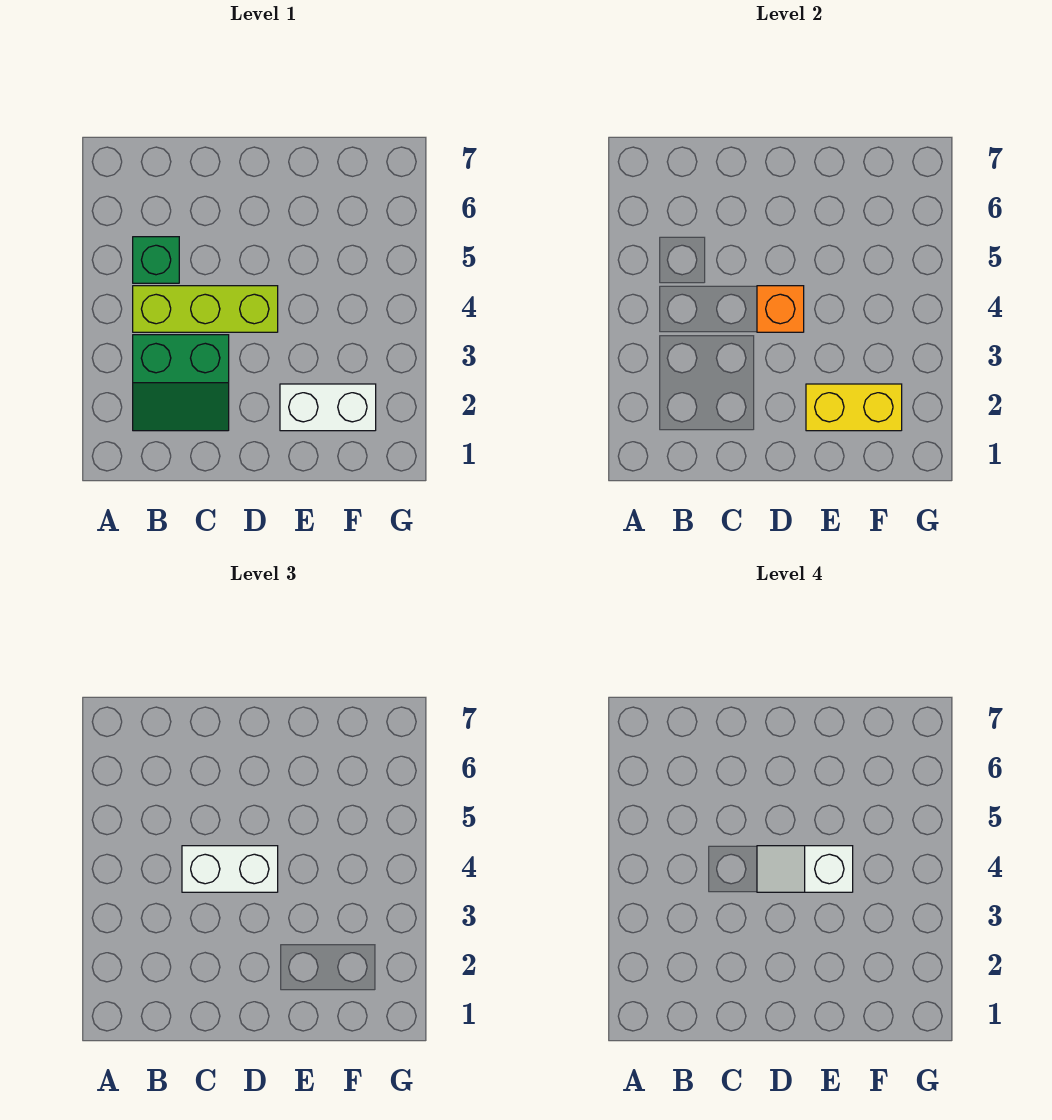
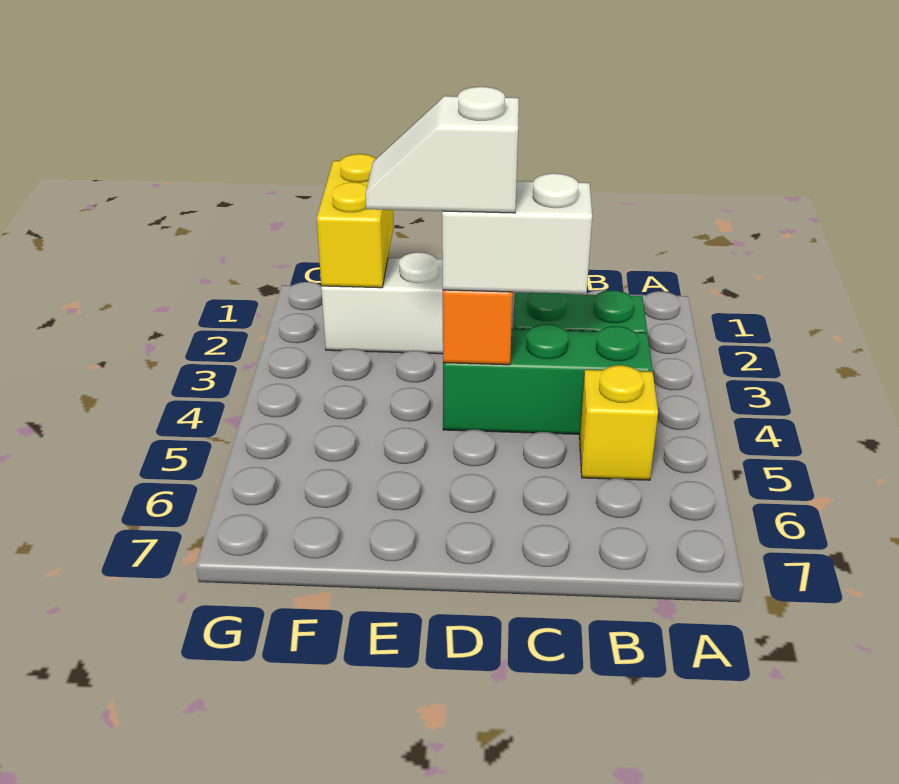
lime 1x3 brick [133,286,278,332] -> green 1x3 brick [443,324,652,434]
green 1x1 brick [133,237,179,283] -> yellow 1x1 brick [580,365,658,480]
white 1x2 slope [757,846,853,892] -> white 1x2 slope turned to [365,87,519,213]
yellow 1x2 brick [806,384,902,431] -> yellow 1x2 brick turned to [317,154,394,288]

